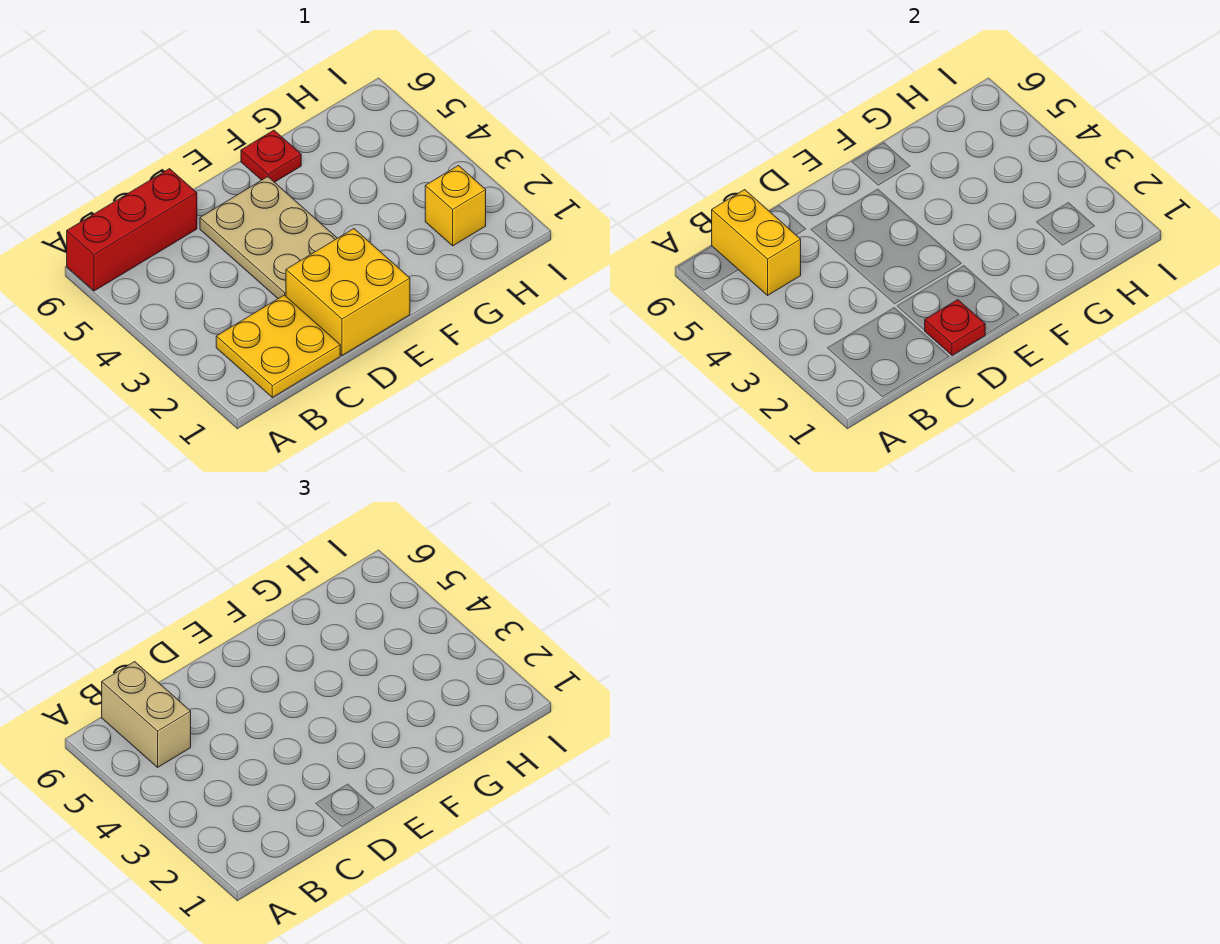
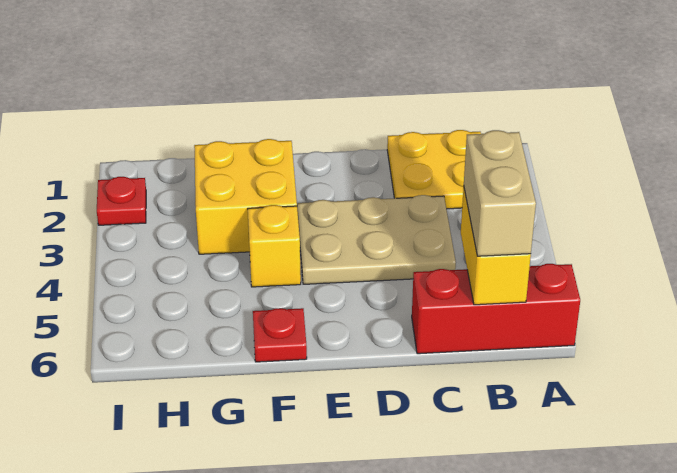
yellow 2x2 brick [286,229,410,355] -> yellow 2x2 brick moved to [194,139,297,254]
red 1x1 plate [925,300,985,355] -> red 1x1 plate moved to [97,177,146,225]
tan 2x3 plate [200,177,337,299] -> tan 2x3 plate turned to [297,195,456,284]
yellow 1x1 brick [425,166,486,246] -> yellow 1x1 brick moved to [248,205,301,287]

